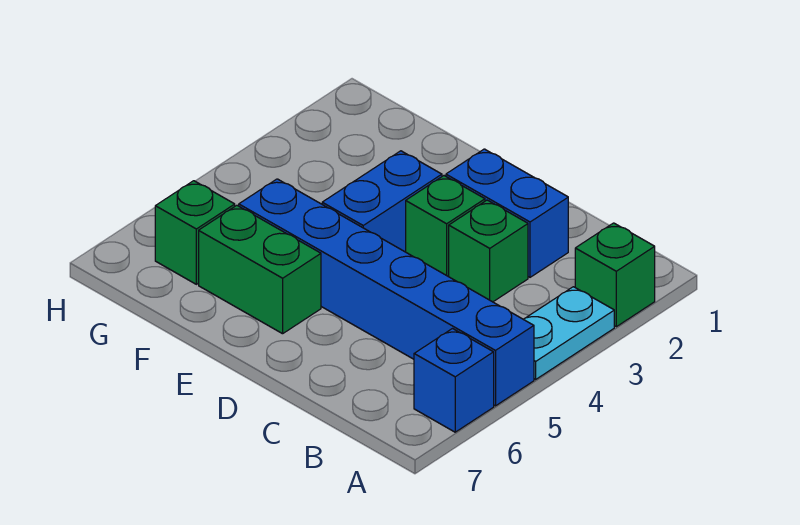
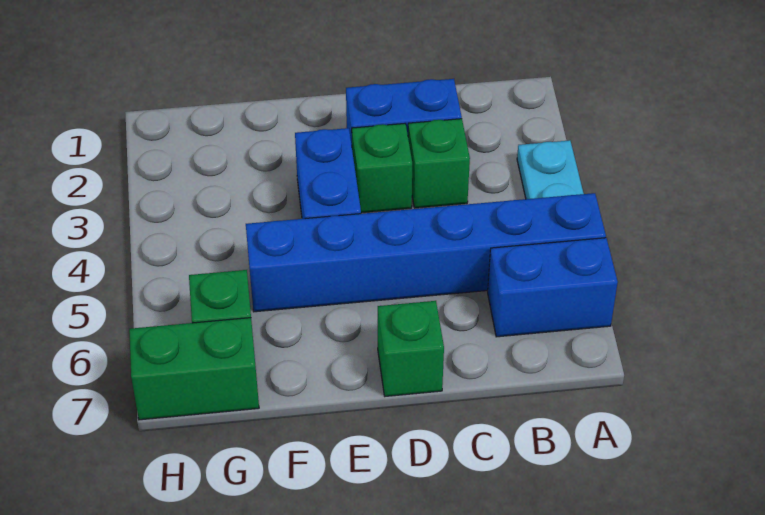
green 1x1 brick [575,223,655,327] -> green 1x1 brick moved to [378,301,444,396]
blue 1x1 brick [414,329,494,432] -> blue 1x2 brick [488,238,618,337]
green 1x2 brick [199,205,321,334] -> green 1x2 brick moved to [129,318,259,420]

